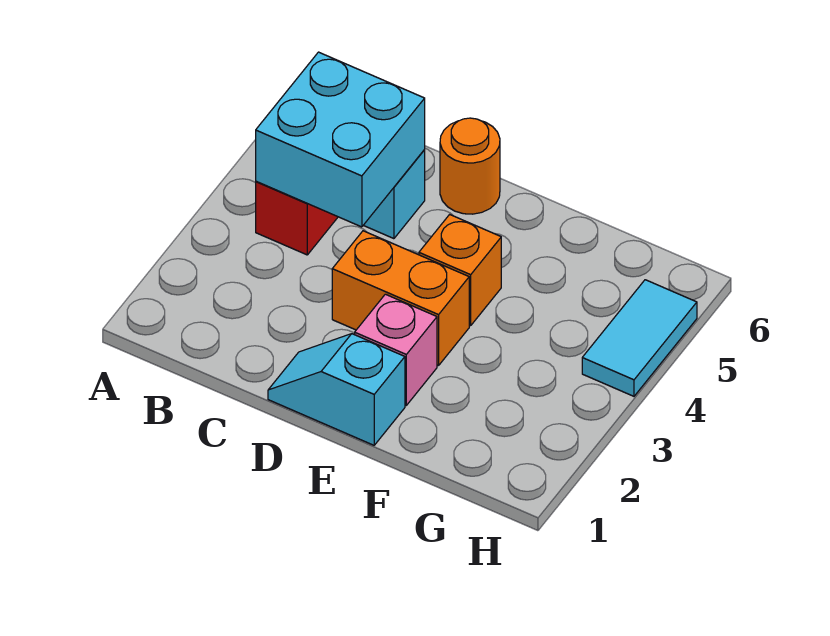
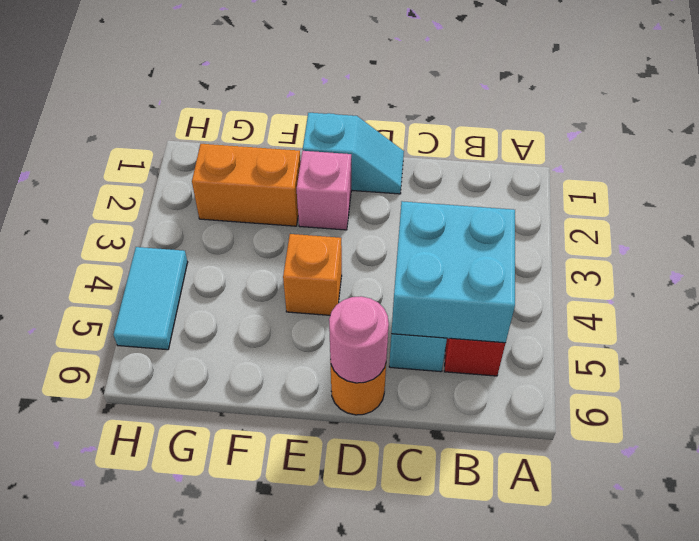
orange 1x2 brick [332,231,469,366] -> orange 1x2 brick moved to [192,144,301,226]
none -> pink 1x1 round brick [329,296,389,383]

